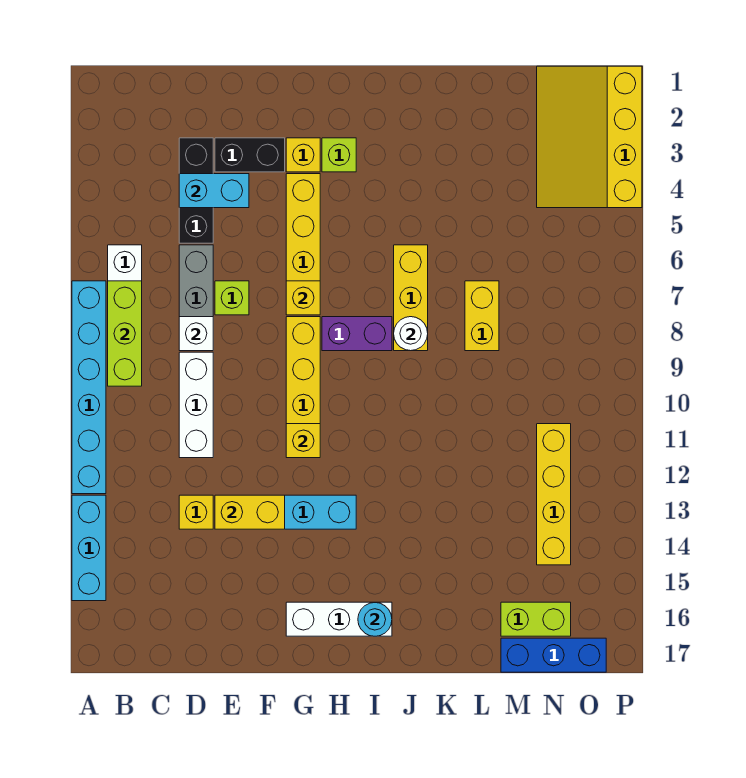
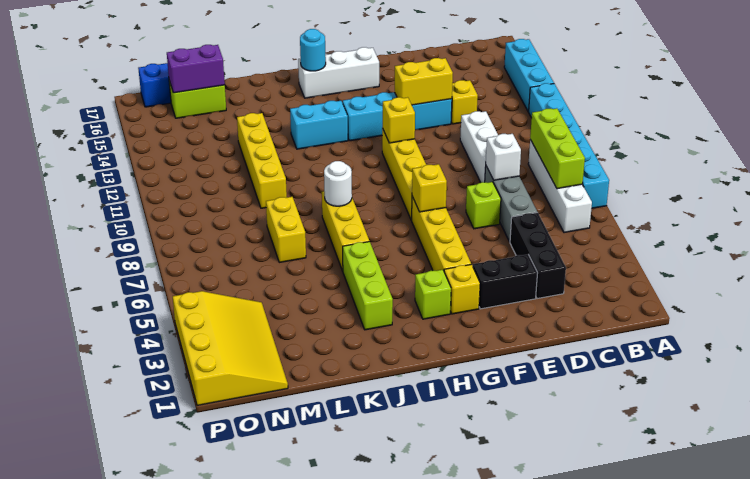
cyan 1x2 brick [179,174,249,208] -> cyan 1x2 brick moved to [290,101,348,149]
purple 1x2 brick [322,317,392,351] -> purple 1x2 brick moved to [167,45,225,93]
none -> lime 1x3 brick [343,242,393,330]
yellow 1x4 brick [537,424,571,565] -> yellow 1x4 brick moved to [237,113,287,208]

